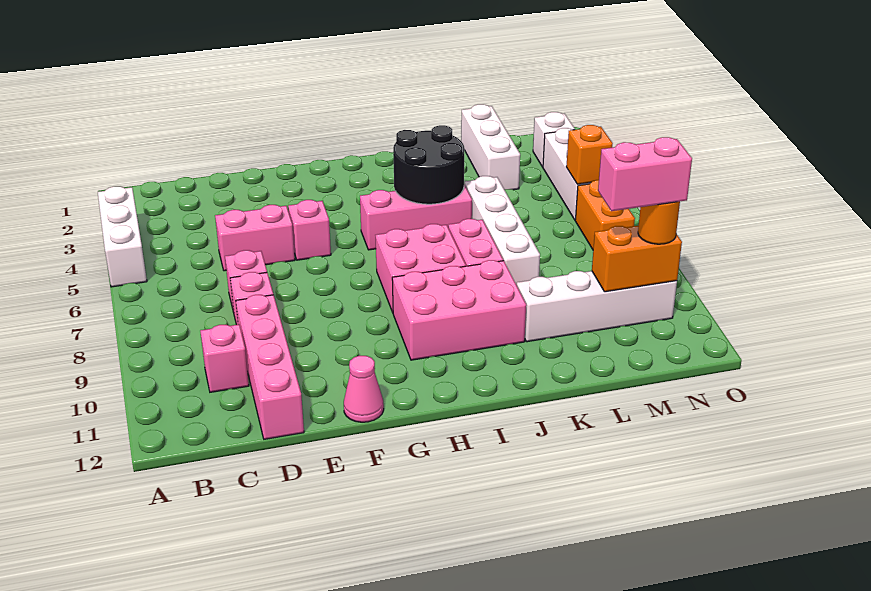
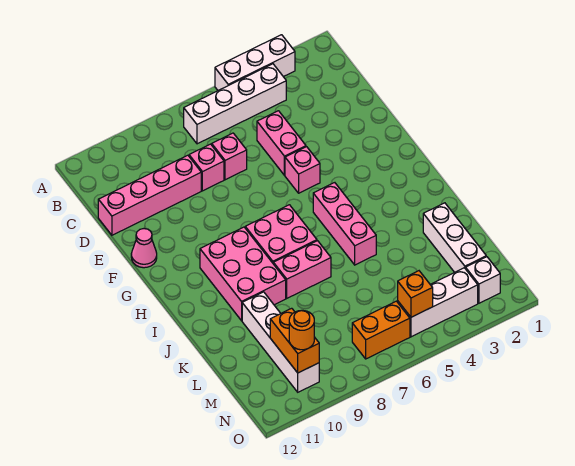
pink 1x1 brick [200,324,249,392] -> none
black 2x2 round brick [393,125,464,204] -> none
white 1x4 brick [465,176,540,285] -> white 1x4 brick moved to [184,64,286,144]
white 1x3 brick [461,104,520,190] -> white 1x3 brick turned to [423,203,486,272]
pink 1x2 brick [598,137,692,211] -> none

